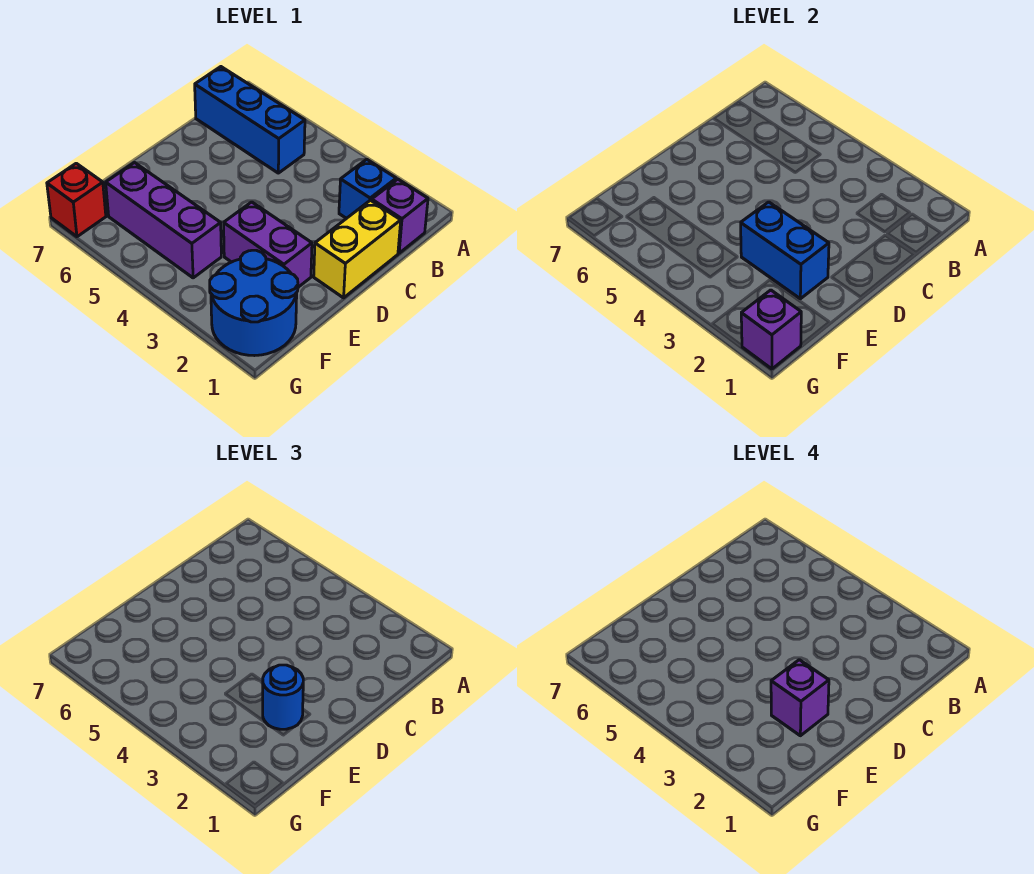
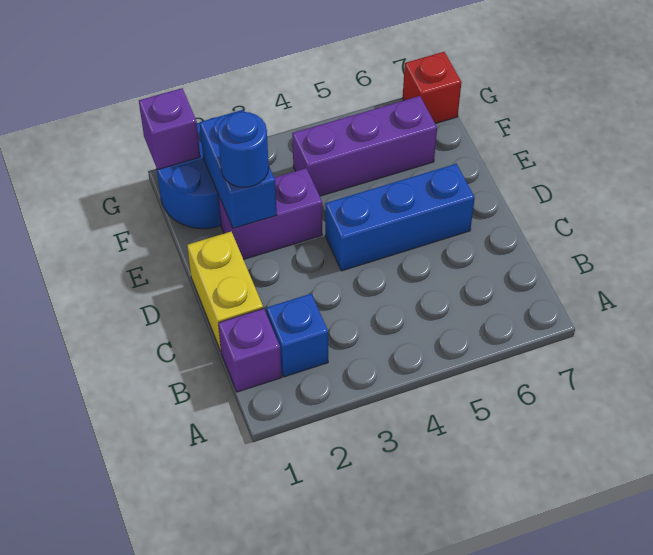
blue 1x3 brick [195,67,305,173] -> blue 1x3 brick moved to [325,164,475,271]
blue 1x2 brick [741,202,829,299] -> blue 1x2 brick turned to [200,110,277,228]
purple 1x1 brick [771,660,829,736] -> none

